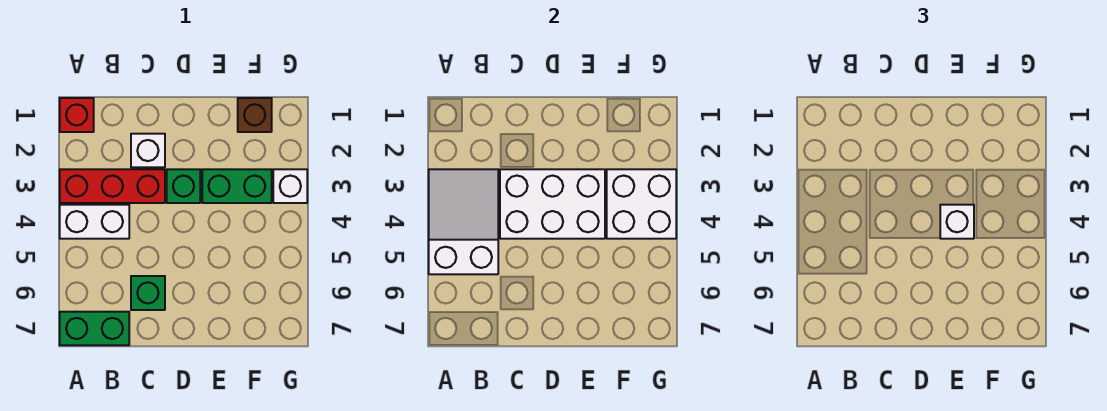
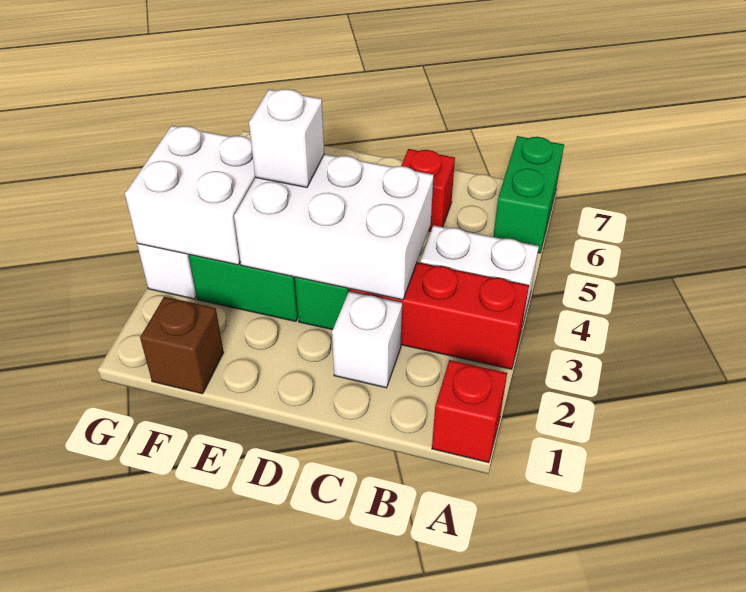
white 2x3 slope [429,169,498,274] -> none
green 1x2 brick [60,312,129,345] -> green 1x2 brick turned to [493,136,564,253]
green 1x1 brick [131,276,165,310] -> red 1x1 brick [401,149,455,231]

